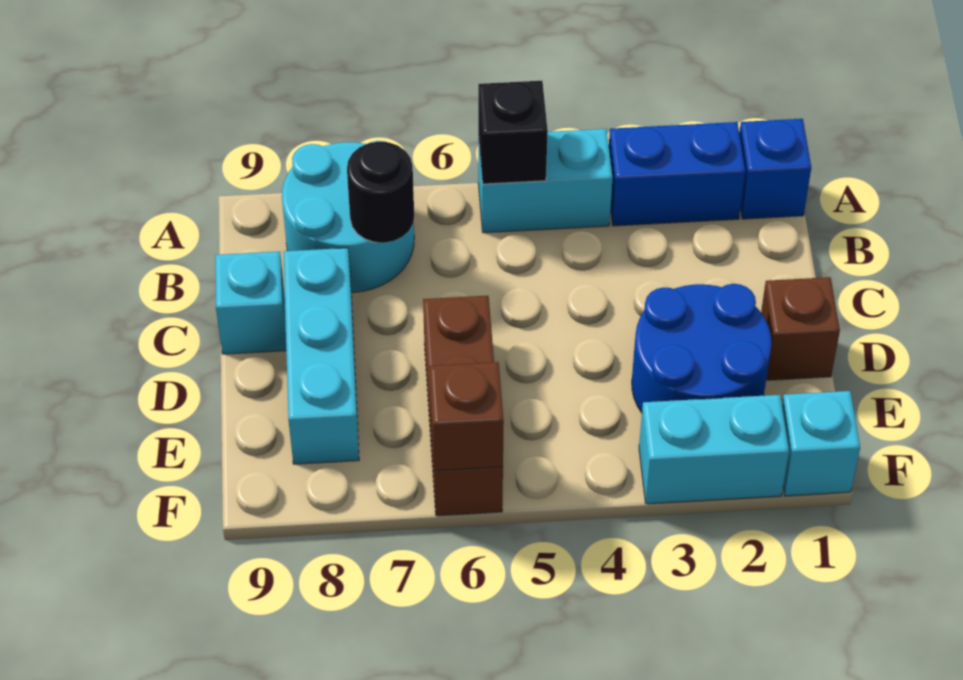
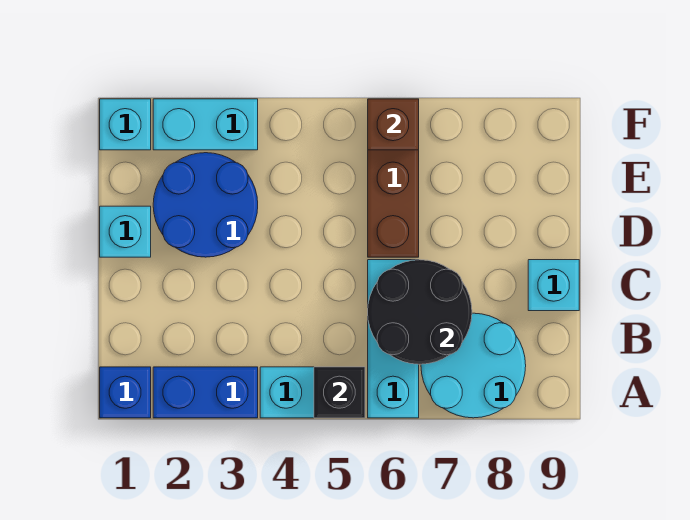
black 1x1 round brick [347,142,414,243] -> black 2x2 round brick [368,260,472,364]
cyan 1x3 brick [283,248,359,464] -> cyan 1x3 brick moved to [368,260,419,418]
brown 1x1 brick [761,277,840,380] -> cyan 1x1 brick [100,206,151,257]

